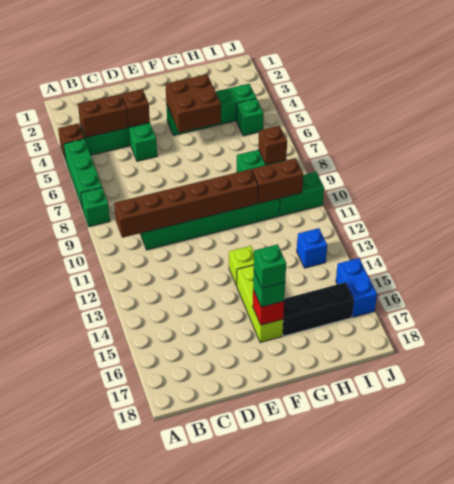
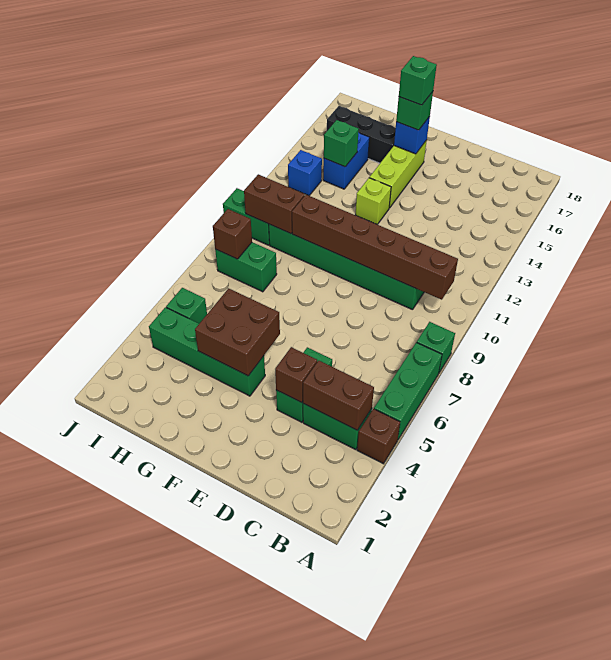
red 1x1 brick [253,290,284,325] -> blue 1x1 brick [394,116,430,154]
none -> green 1x1 brick [324,120,359,167]
blue 1x2 brick [336,258,377,317] -> blue 1x2 brick moved to [323,132,369,189]

